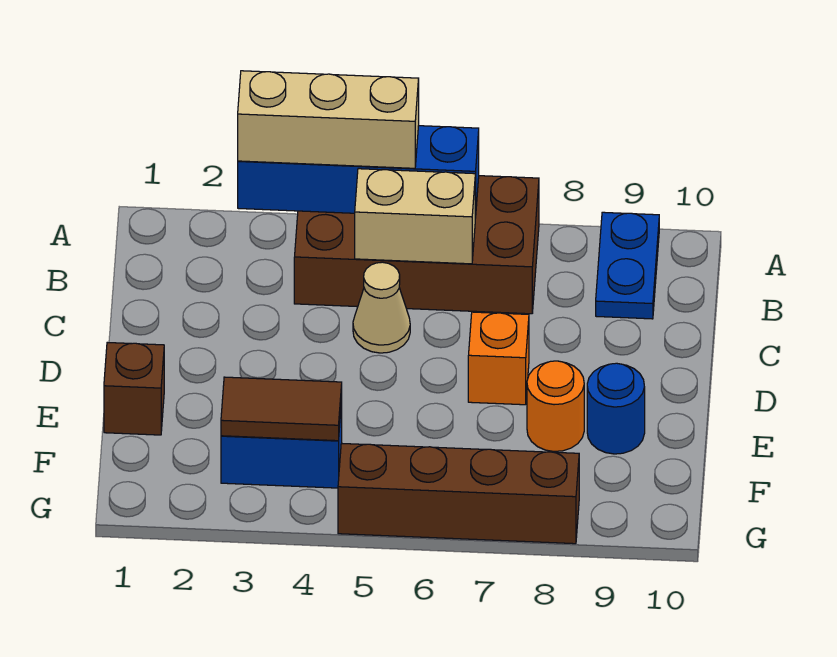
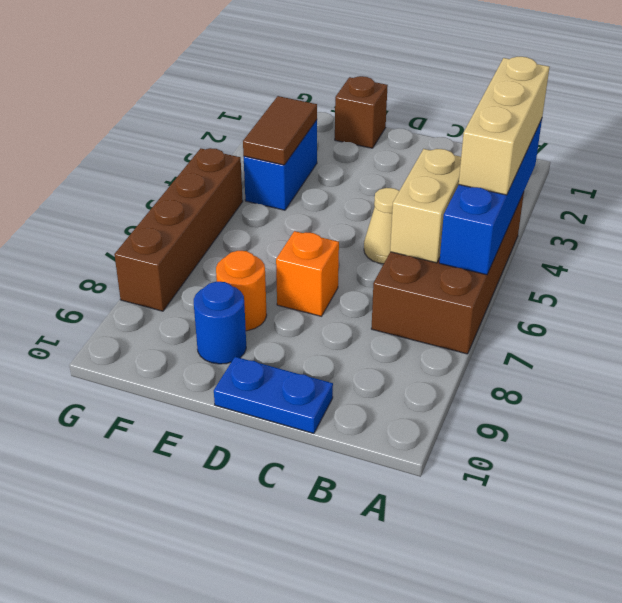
blue 1x2 plate [596,212,659,319] -> blue 1x2 plate moved to [214,357,333,433]

